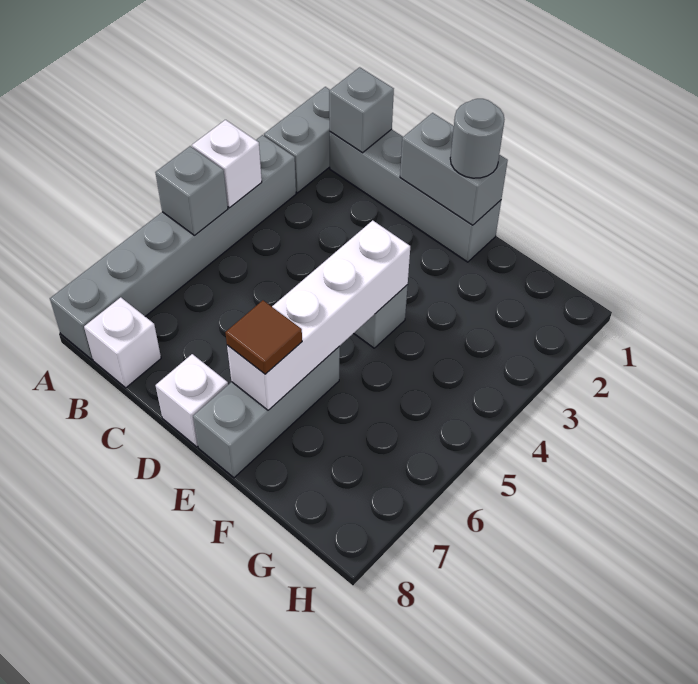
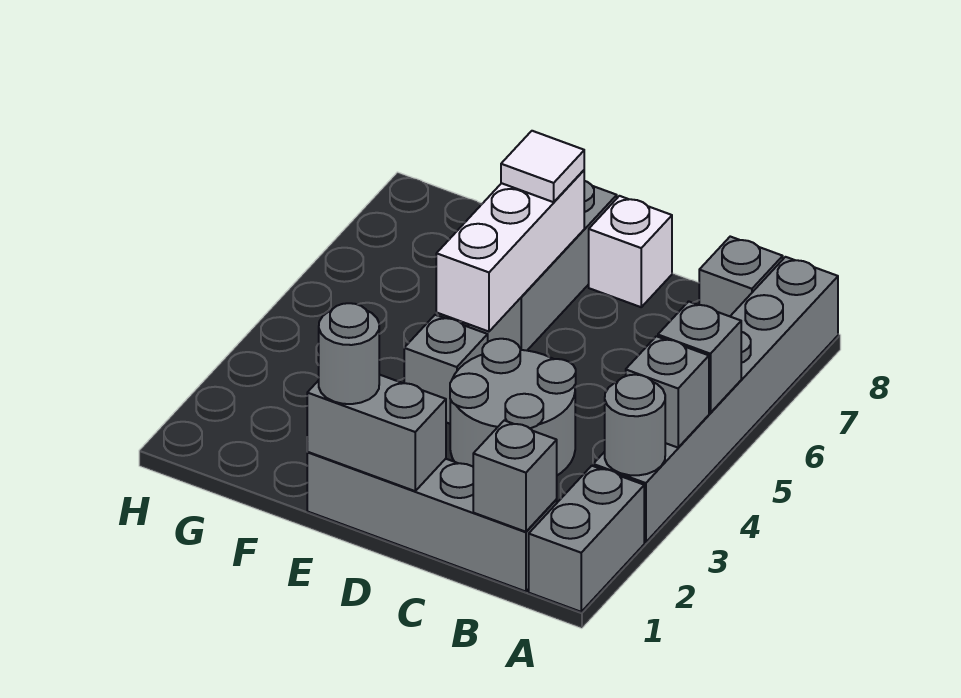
none -> grey 1x1 round brick [605,375,665,475]
white 1x1 brick [192,120,262,208] -> grey 1x1 brick [626,336,709,448]
white 1x1 brick [84,297,161,388] -> grey 1x1 brick [699,237,783,316]
none -> grey 2x2 round brick [450,339,576,475]
white 1x4 brick [227,220,410,410] -> white 1x3 brick [436,170,584,332]
brown 1x1 tile [225,300,302,374] -> white 1x1 tile [501,131,584,202]

